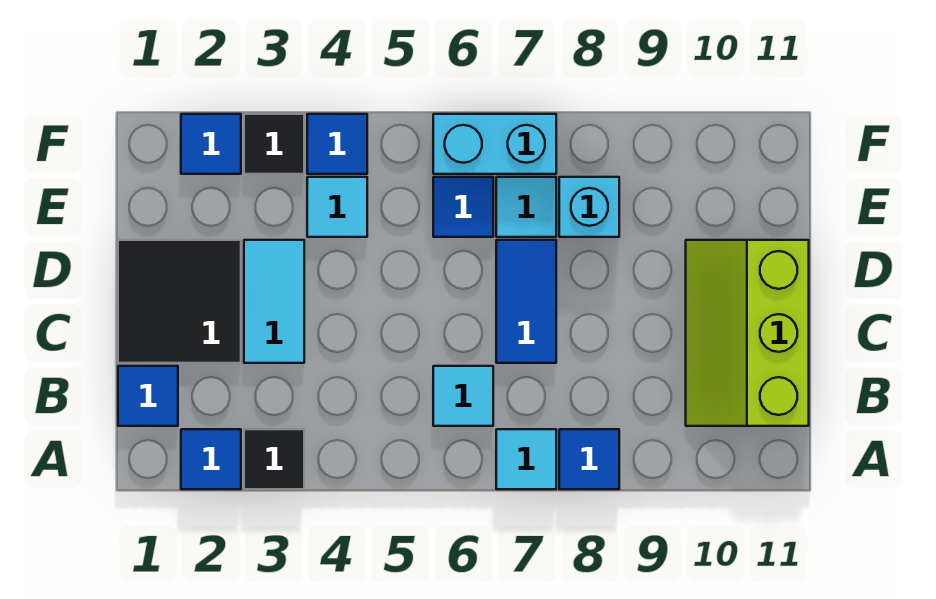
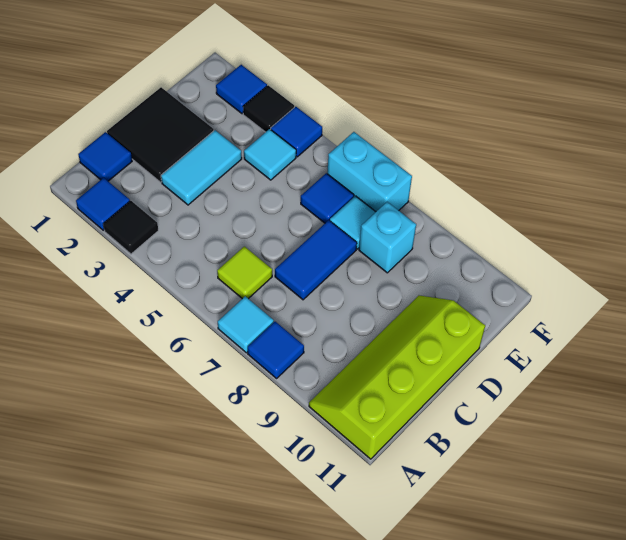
cyan 1x1 tile [433,366,493,426] -> lime 1x1 tile [217,246,272,299]
lime 2x3 slope [686,240,809,426] -> lime 2x4 slope [309,296,485,459]

